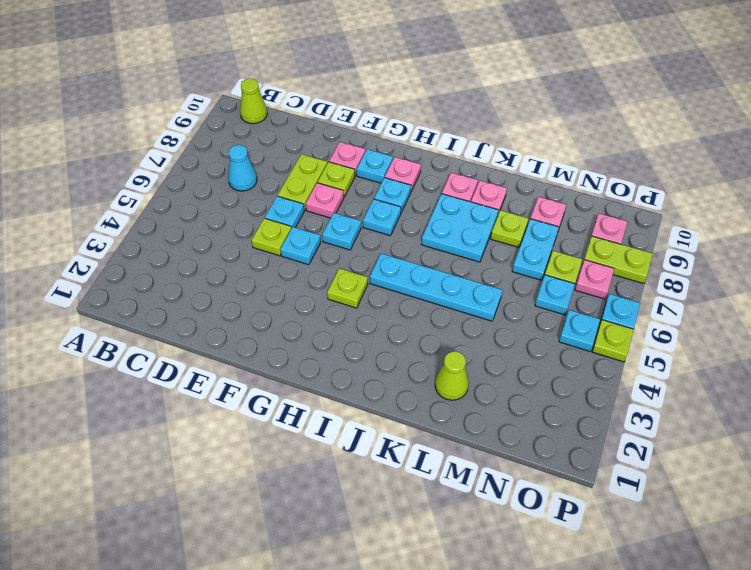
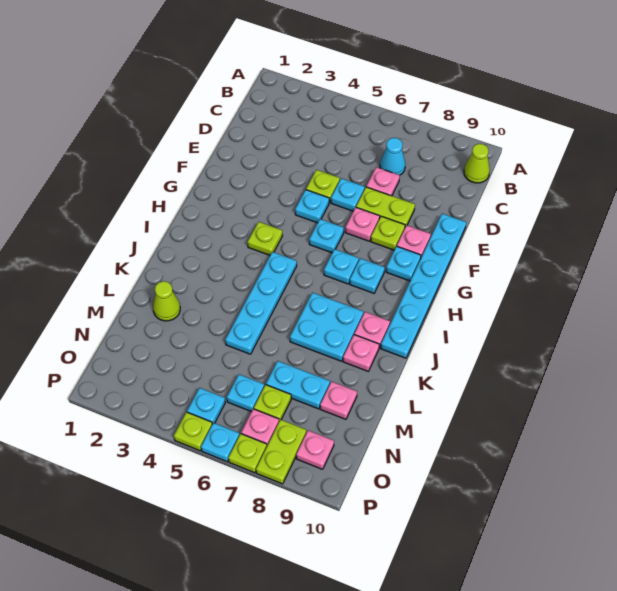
none -> cyan 1x6 plate [381,214,466,358]
pink 1x1 plate [385,157,421,191] -> pink 1x1 plate moved to [366,167,400,196]
lime 1x1 plate [491,210,529,247] -> lime 1x1 plate moved to [228,434,267,473]

